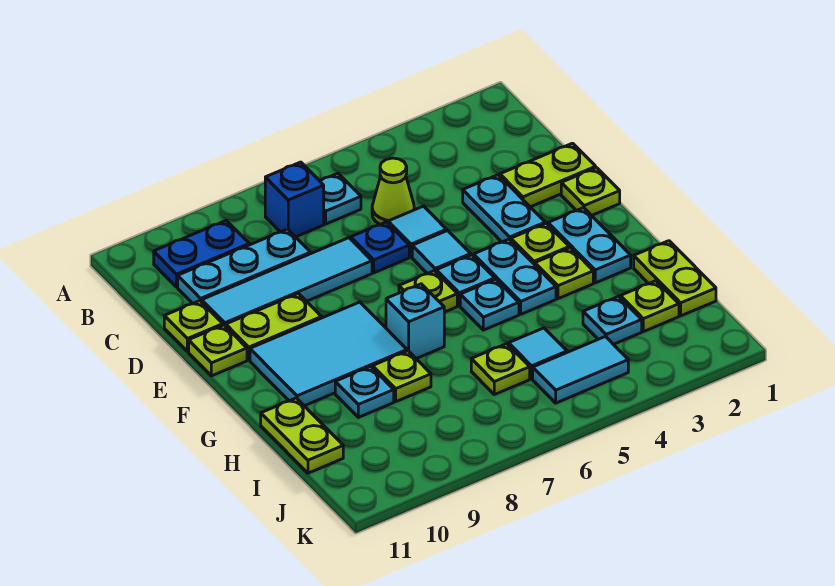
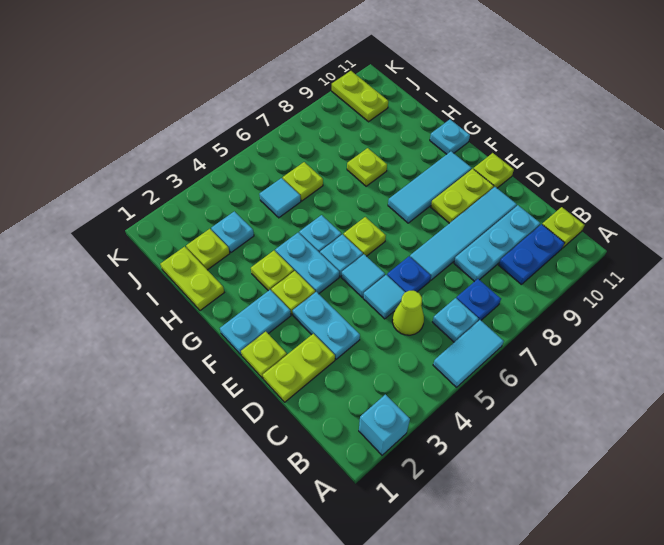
blue 1x1 brick [265,162,324,237] -> blue 1x1 plate [456,279,501,321]
lime 1x1 plate [164,301,223,352] -> lime 1x1 plate moved to [542,207,584,248]
cyan 1x2 plate [548,208,631,283] -> cyan 1x2 plate turned to [220,290,291,355]
cyan 2x3 tile [250,302,407,406] -> cyan 1x3 tile [388,152,471,223]
cyan 1x1 brick [386,284,444,359] -> cyan 1x1 brick moved to [359,395,410,455]
cyan 1x1 plate [335,367,394,417] -> cyan 1x1 plate moved to [430,120,470,154]
lime 1x2 plate [261,398,343,473] -> lime 1x2 plate moved to [332,71,388,122]
cyan 1x2 tile [533,337,628,403] -> cyan 1x2 tile moved to [433,320,504,387]

